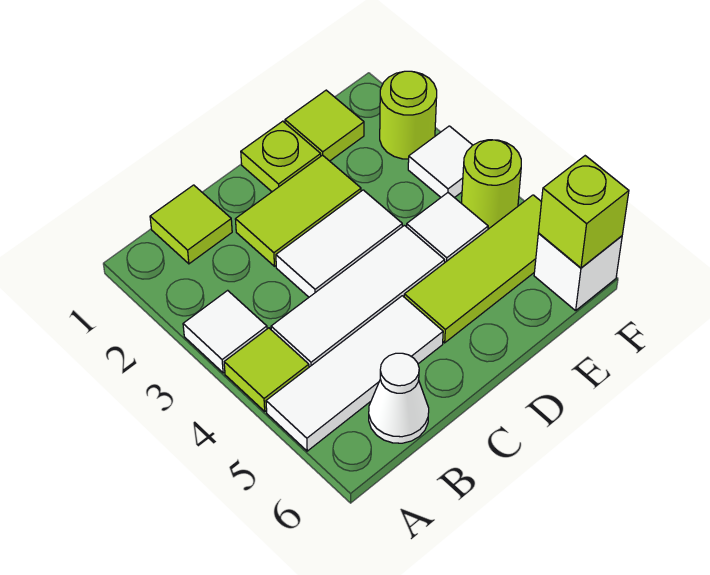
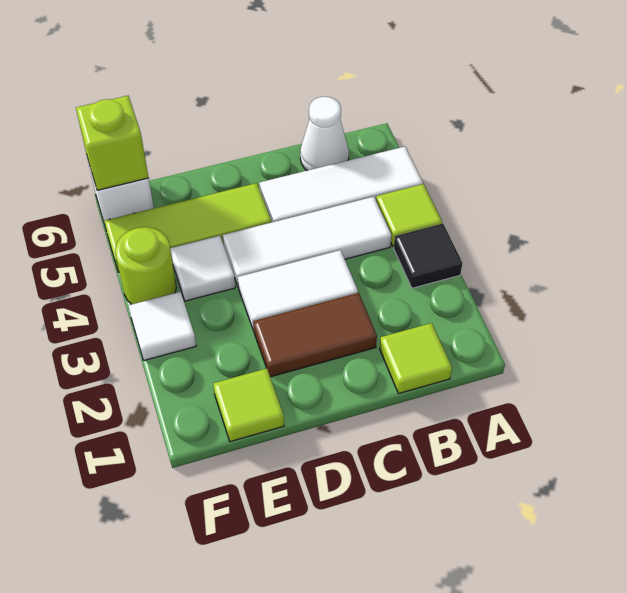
white 1x1 tile [183,290,267,373] -> black 1x1 tile [394,224,462,288]
lime 1x2 tile [235,155,361,266] -> brown 1x2 tile [253,293,377,377]
lime 1x1 plate [241,121,321,192] -> none
lime 1x1 round brick [380,71,437,159] -> none

